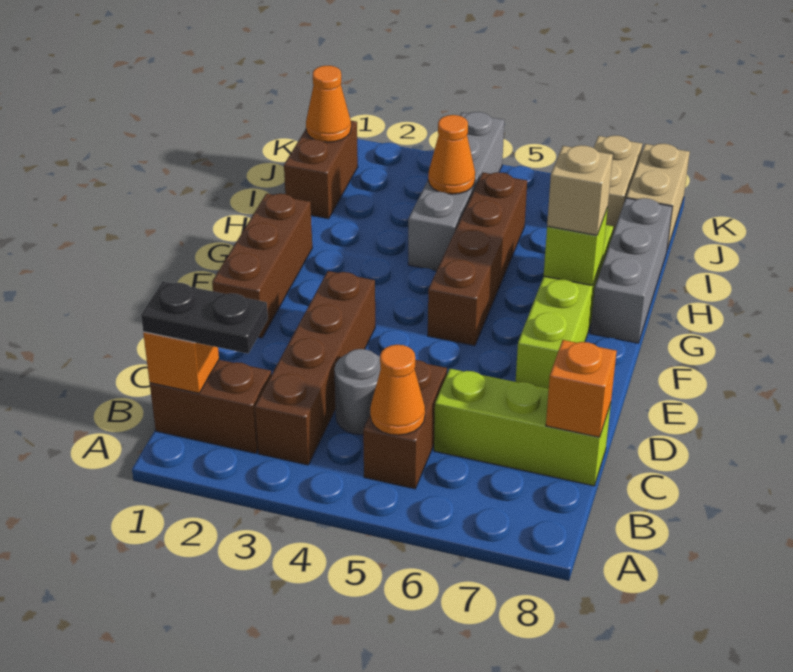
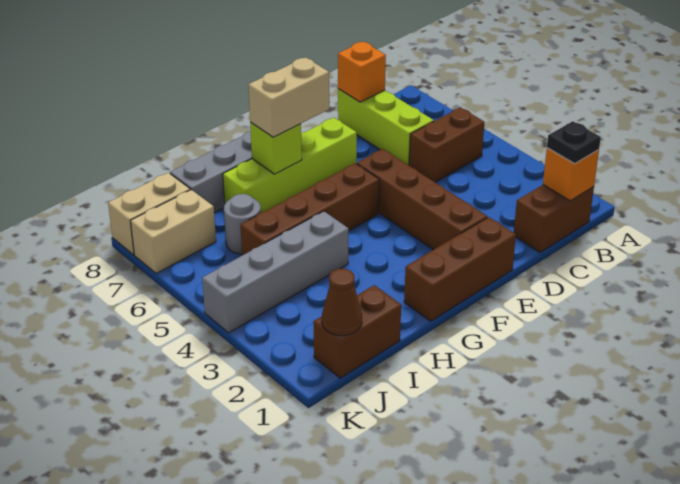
brown 1x2 brick [150,360,271,453] -> brown 1x2 brick turned to [514,185,594,252]
black 1x2 plate [141,281,268,354] -> black 1x1 plate [547,121,601,163]
brown 1x4 brick [255,271,375,465] -> brown 1x4 brick turned to [357,149,487,250]
orange 1x1 cone [370,345,425,435] -> none
grey 1x1 round brick [334,349,381,435] -> grey 1x1 round brick moved to [224,194,261,254]
tan 1x1 brick [547,145,613,235] -> tan 1x2 brick [248,57,329,137]
orange 1x1 cone [428,115,475,194] -> none
orange 1x1 cone [306,66,351,142] -> brown 1x1 cone [322,269,362,336]

